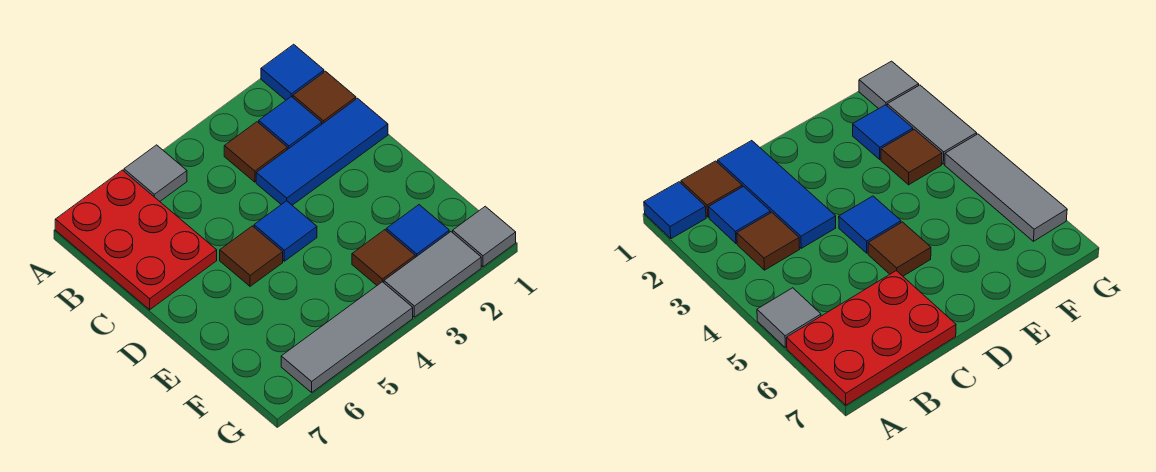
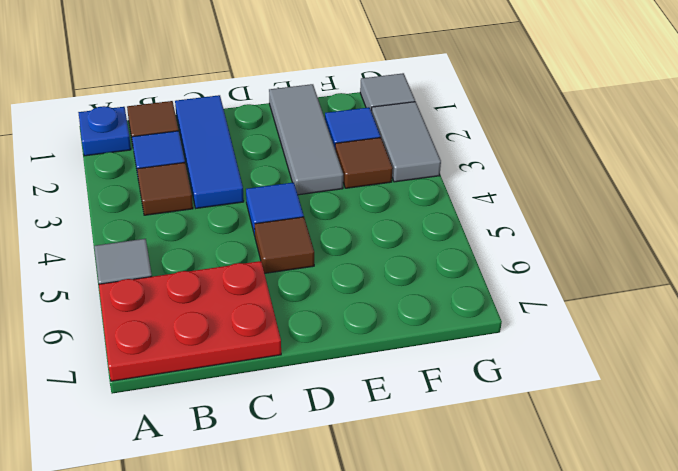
blue 1x1 tile [261,44,324,100] -> blue 1x1 plate [78,106,131,156]
grey 1x3 tile [281,282,413,392] -> grey 1x3 tile moved to [269,84,343,195]

